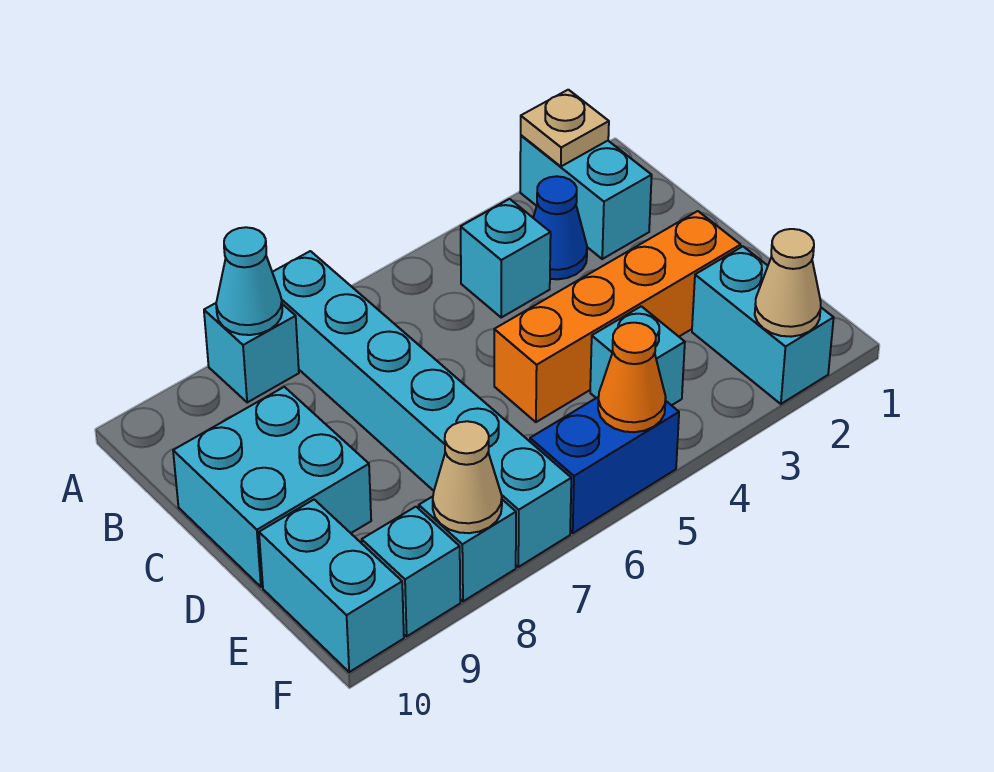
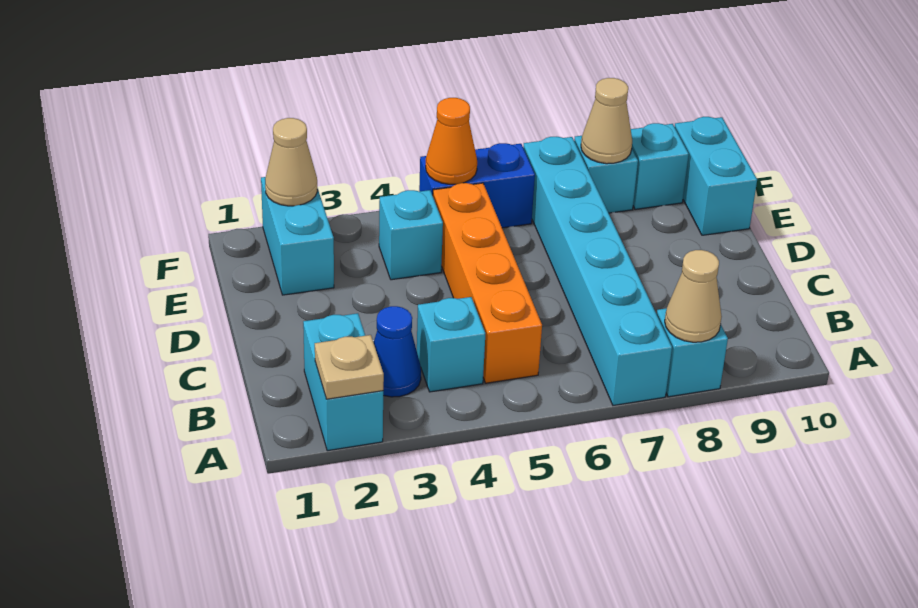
cyan 1x1 cone [216,227,282,335] -> tan 1x1 cone [665,250,722,342]
cyan 2x2 brick [173,387,371,587] -> none
orange 1x4 brick [494,211,741,422] -> orange 1x4 brick turned to [433,183,542,383]

